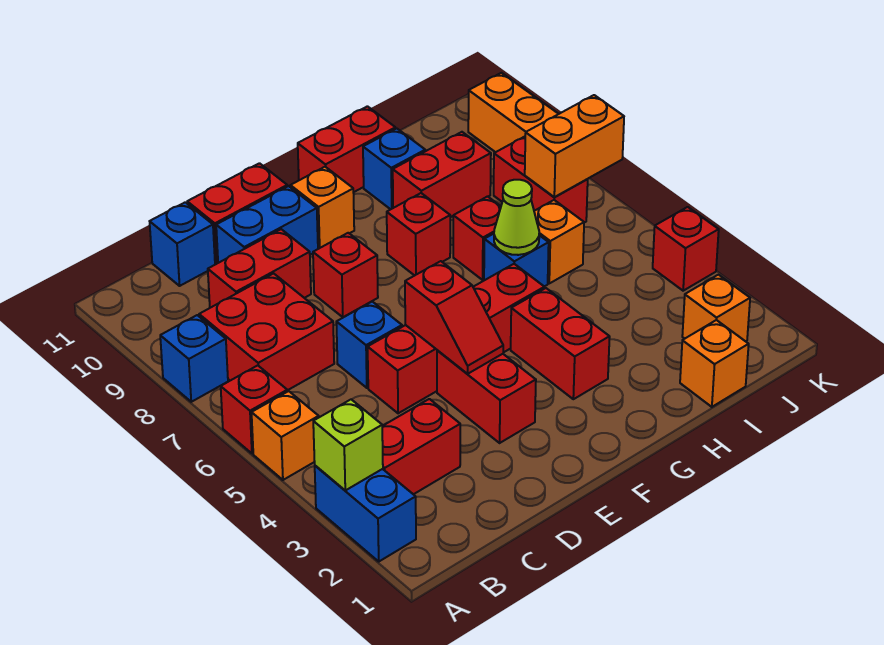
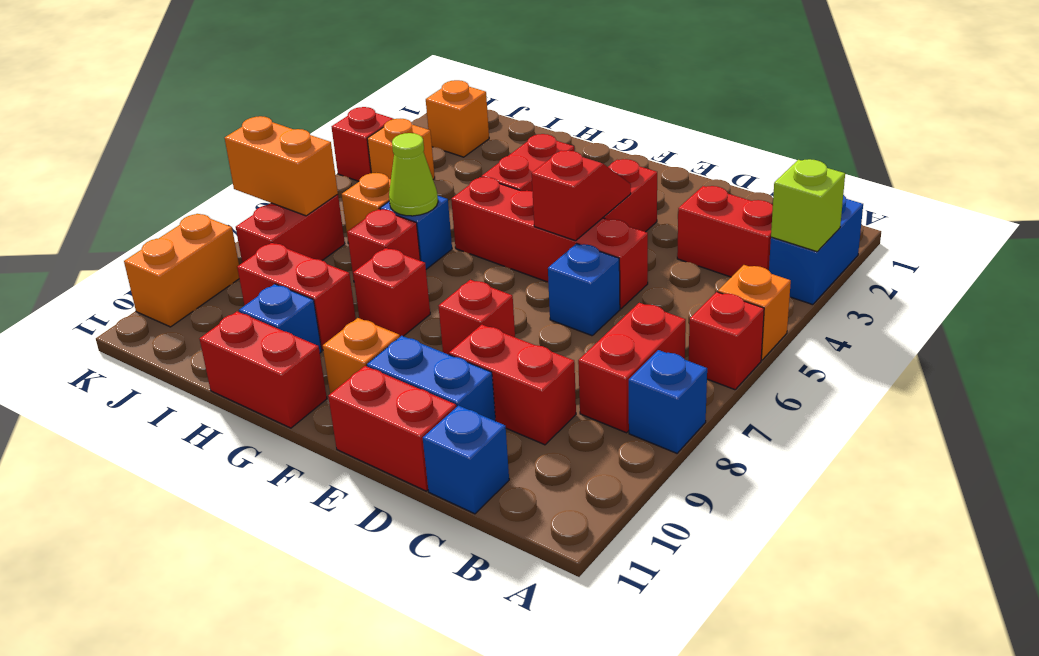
red 2x2 brick [199,273,334,390] -> red 1x2 brick [578,303,686,433]
orange 1x1 brick [680,320,749,407] -> orange 1x1 brick moved to [367,119,435,179]

